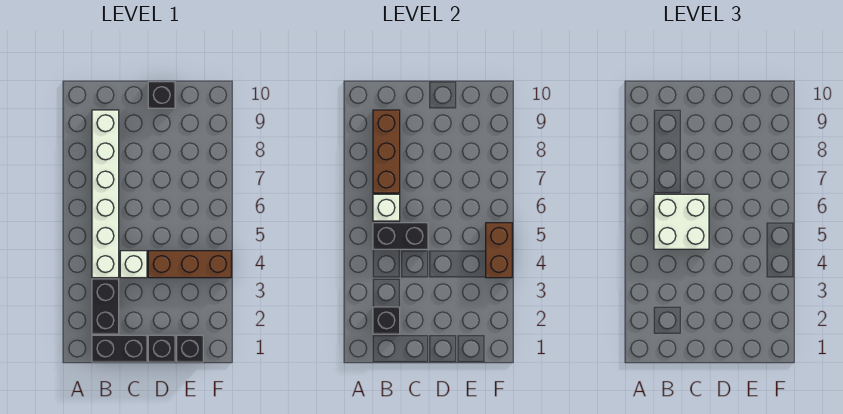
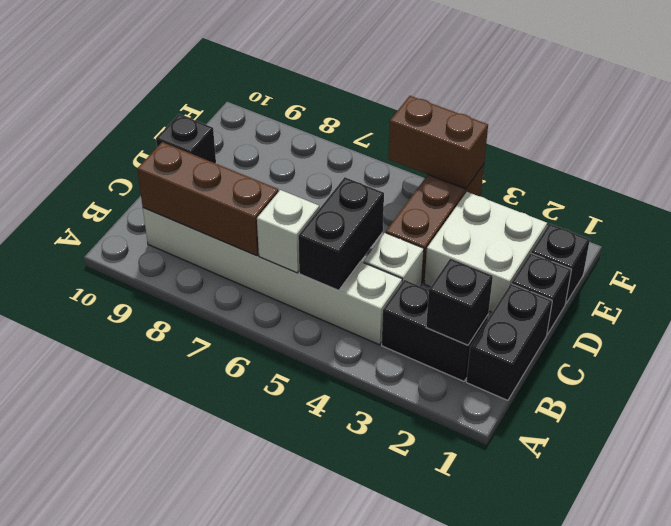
white 2x2 brick [654,194,709,249] -> white 2x2 brick moved to [424,192,547,312]

